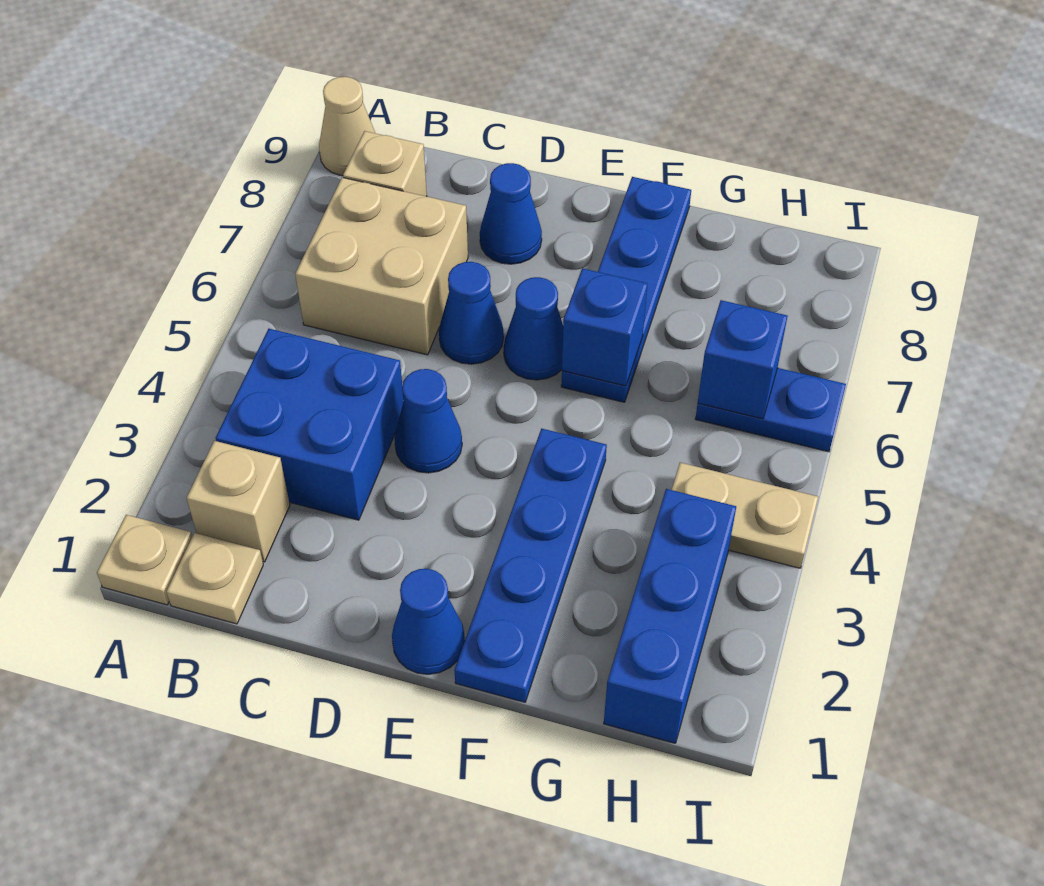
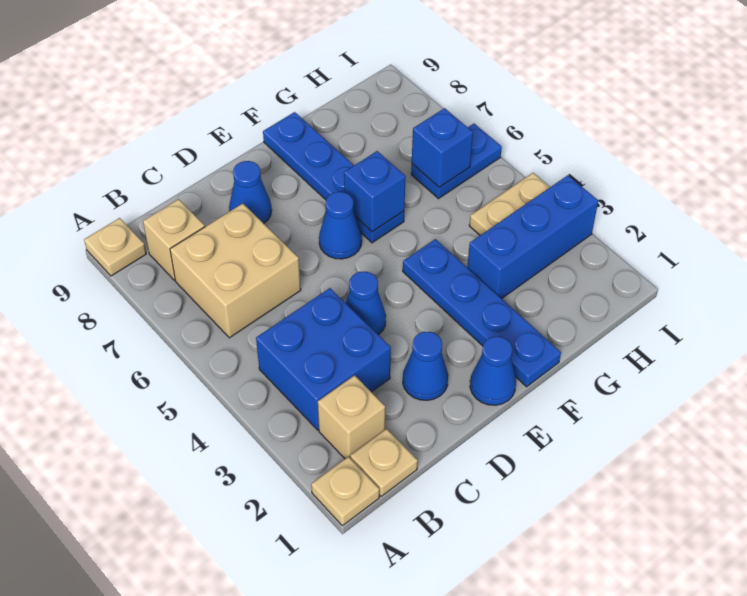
tan 1x1 cone [319,77,375,176] -> tan 1x1 plate [84,218,146,276]
blue 1x1 cone [439,262,504,364] -> blue 1x1 cone moved to [403,332,448,400]
blue 1x3 brick [604,489,736,743] -> blue 1x3 brick turned to [467,175,598,299]

